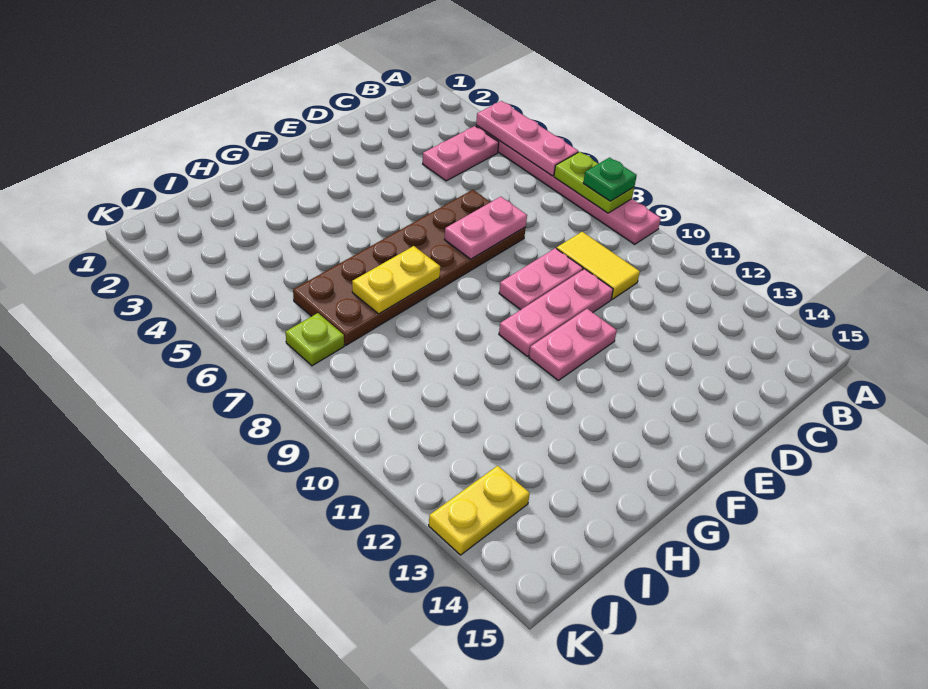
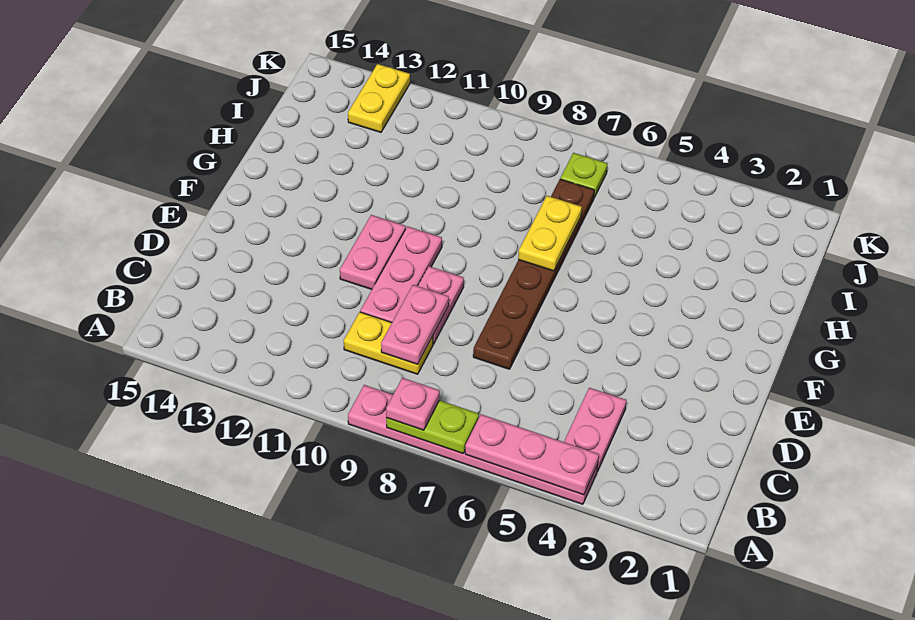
green 1x1 plate [583,158,637,201] -> pink 1x1 plate [386,378,440,430]
yellow 1x2 tile [557,232,640,299] -> yellow 1x2 plate [344,312,433,374]
brown 2x6 plate [293,190,526,345] -> brown 1x6 plate [473,179,594,369]
pink 1x2 plate [444,197,527,259] -> pink 1x2 plate moved to [381,285,449,364]

